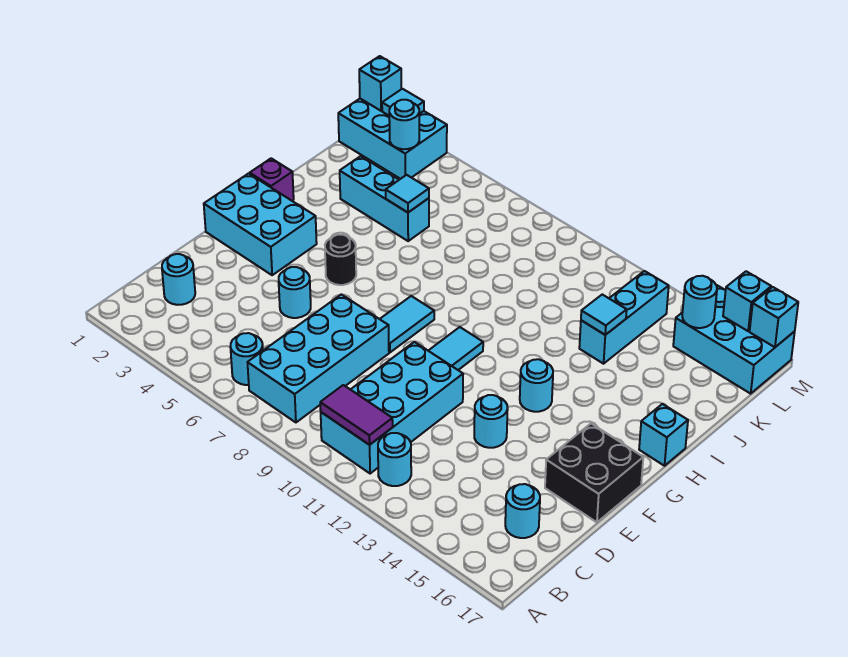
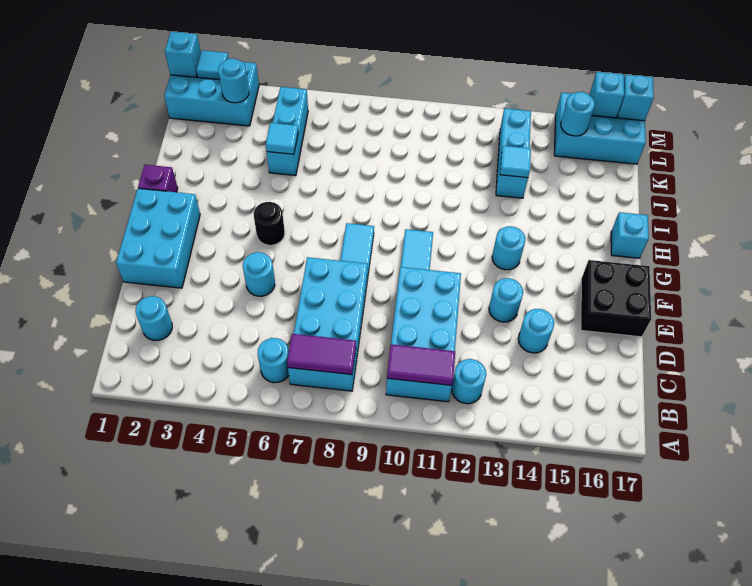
none -> purple 1x2 tile [287,334,356,375]
cyan 1x1 round brick [505,484,540,538] -> cyan 1x1 round brick moved to [518,309,554,353]
cyan 2x3 brick [204,174,317,275] -> cyan 2x3 brick turned to [116,188,200,288]
cyan 1x3 brick [340,156,429,241] -> cyan 1x3 brick turned to [267,87,308,176]

